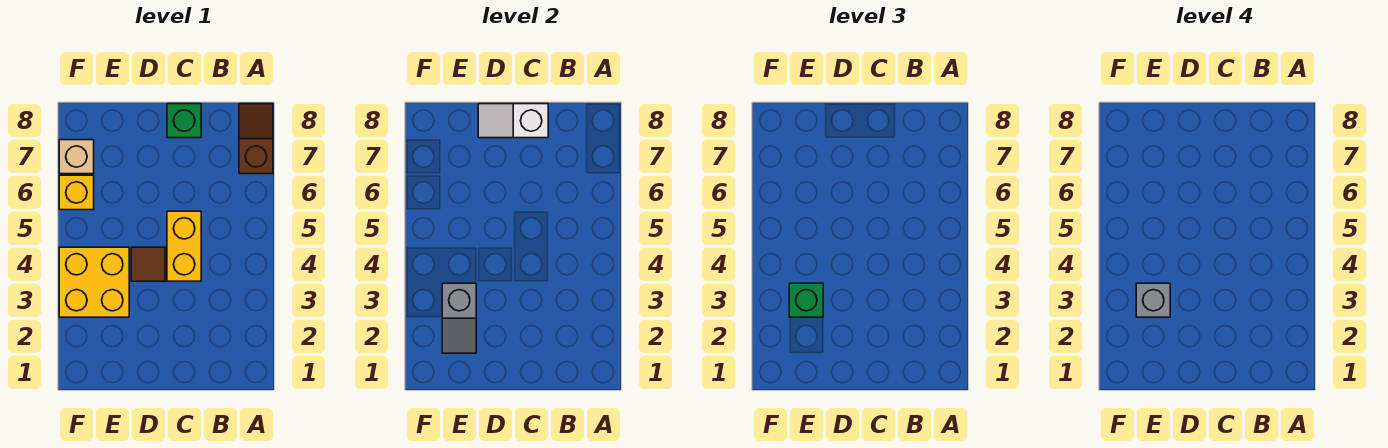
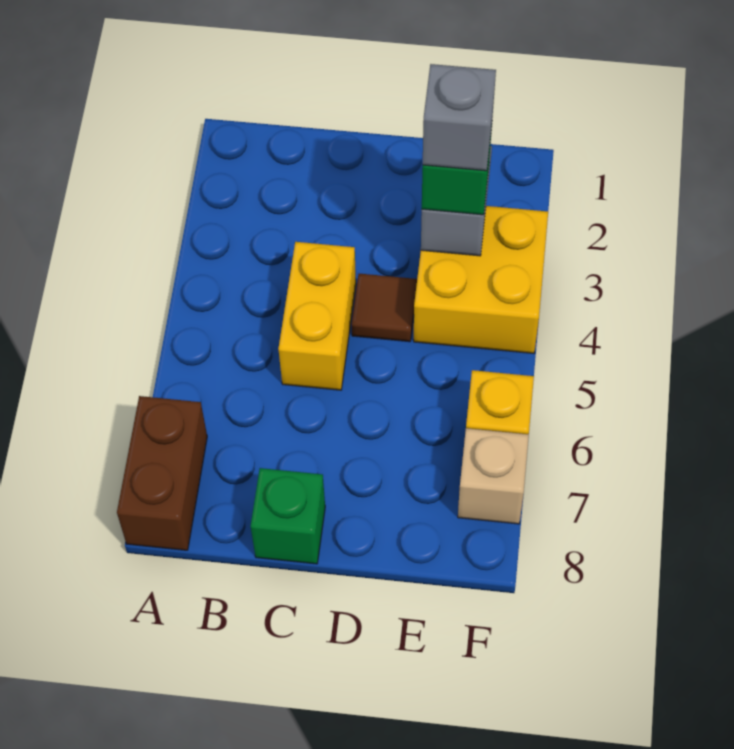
brown 1x2 slope [239,104,273,174] -> brown 1x2 brick [117,396,207,550]
white 1x2 slope [478,104,548,138] -> none

